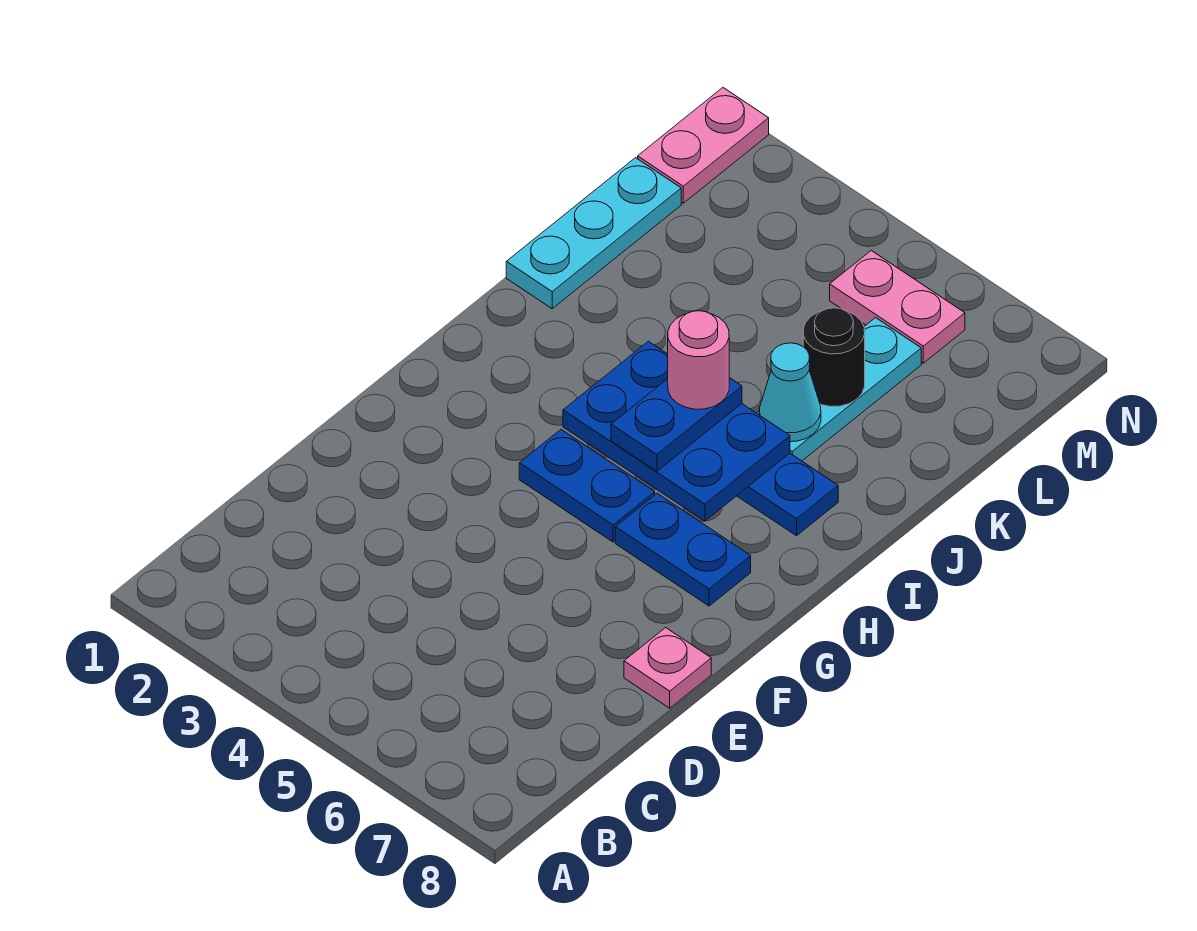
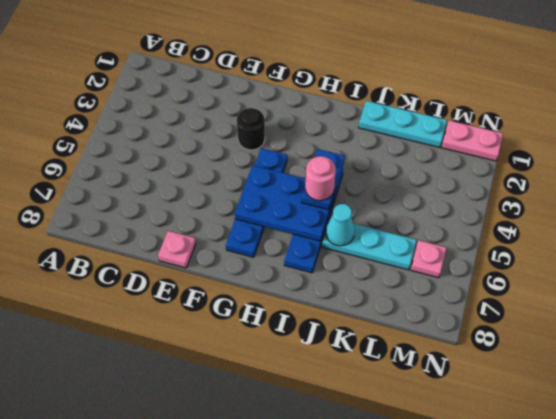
blue 2x3 plate [563,341,790,521] -> blue 2x3 plate turned to [235,165,337,241]
blue 1x2 plate [611,378,742,471] -> blue 1x2 plate turned to [302,149,345,210]
black 1x1 round brick [803,308,865,407] -> black 1x1 round brick moved to [237,108,265,150]
pink 1x2 plate [830,251,965,363] -> pink 1x1 plate [411,240,446,278]

